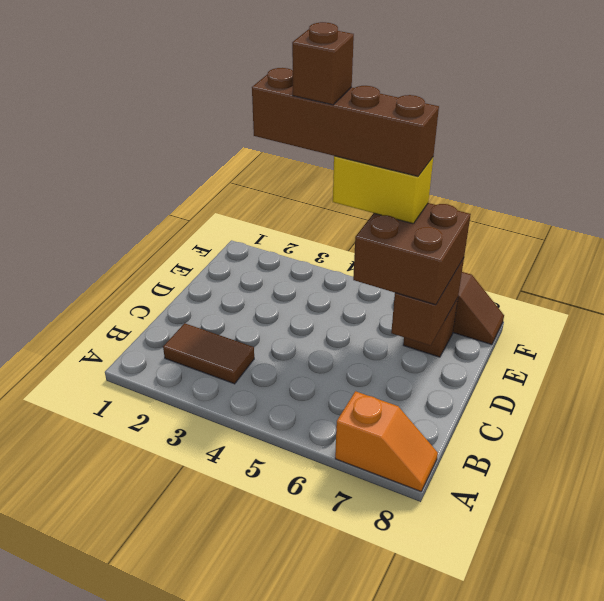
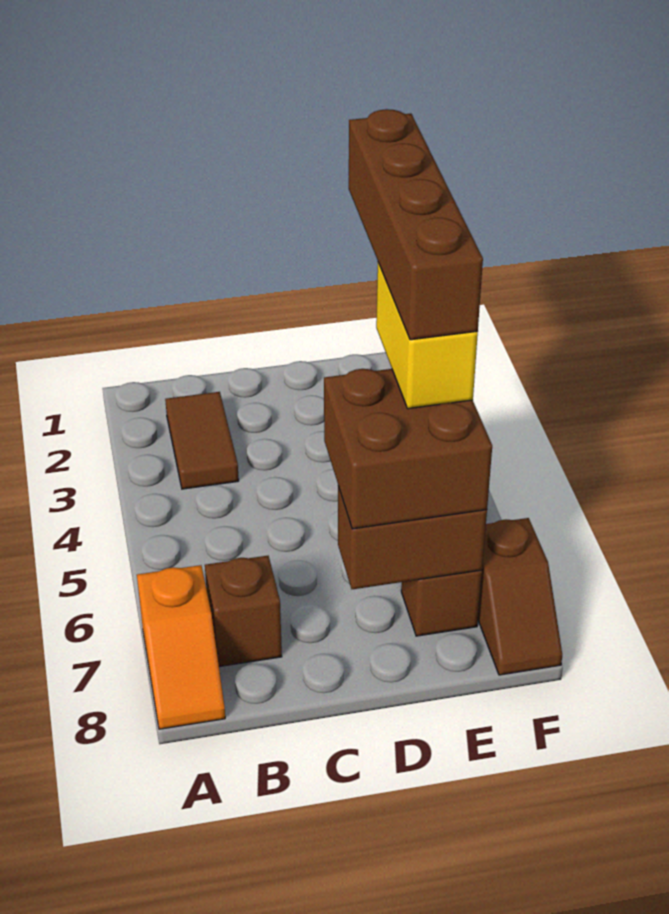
brown 1x1 brick [292,22,354,105] -> brown 1x1 brick moved to [205,556,282,667]

